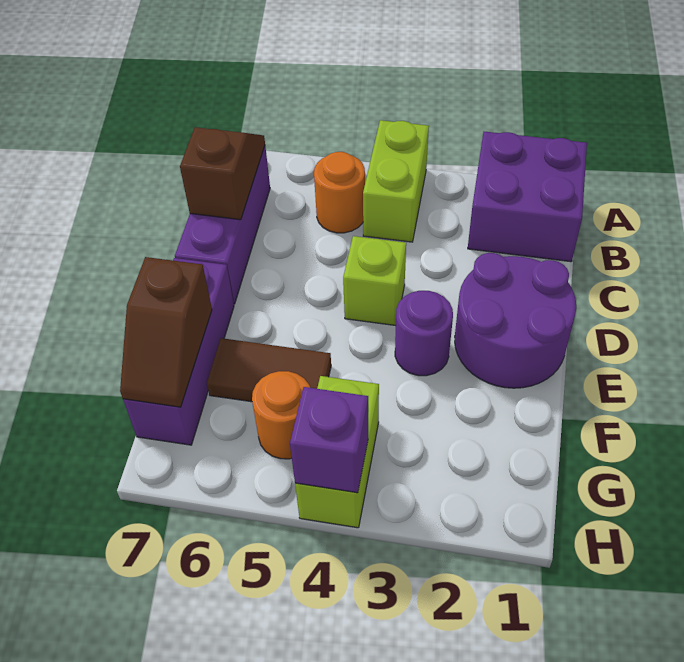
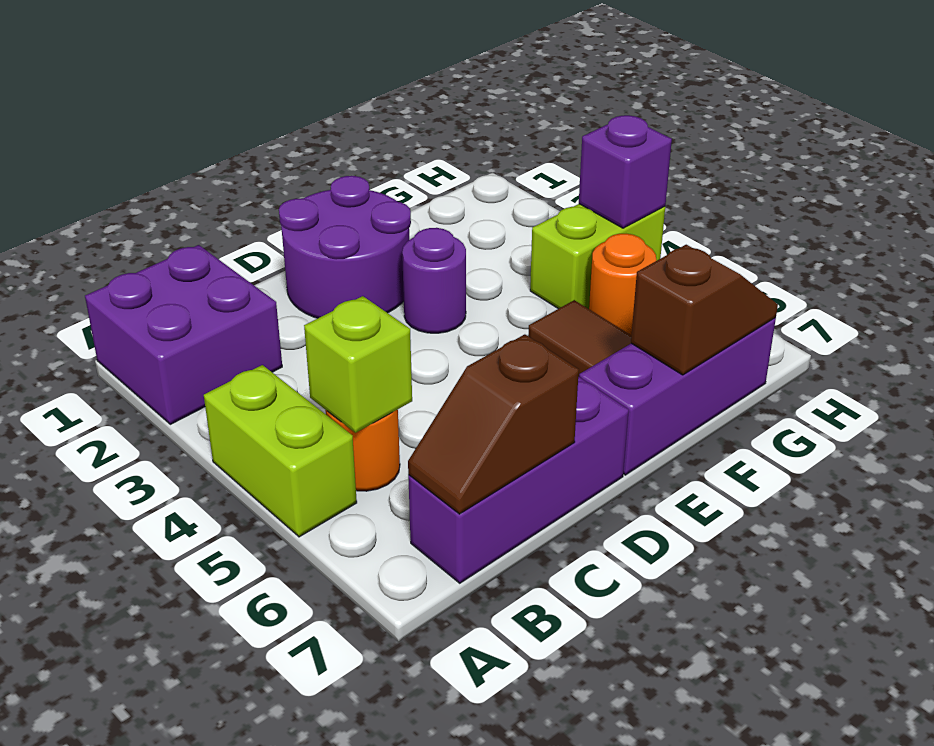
lime 1x2 brick [363,120,429,242] -> lime 1x2 brick turned to [204,365,357,537]
lime 1x1 brick [343,236,406,326] -> lime 1x1 brick moved to [304,296,412,433]

